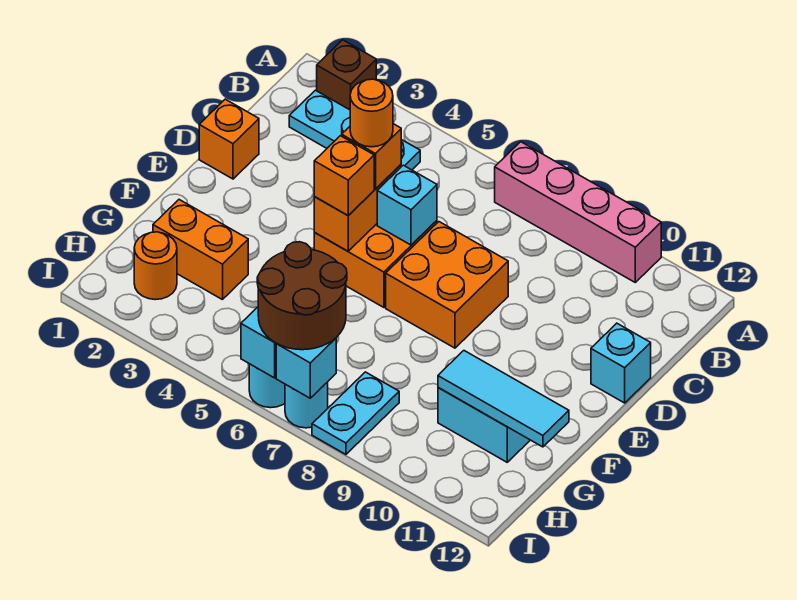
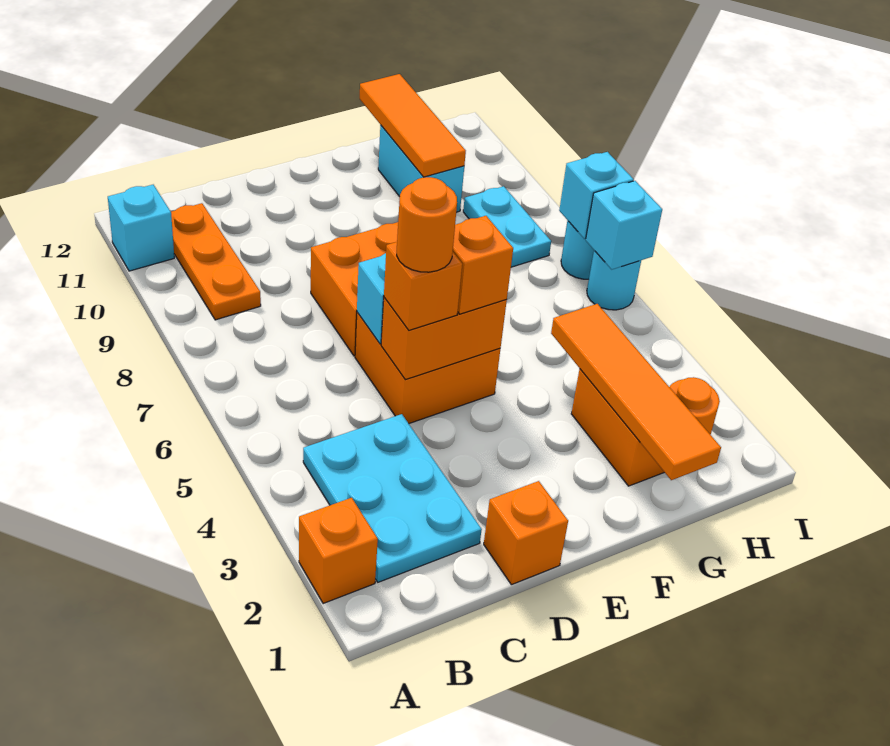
brown 1x1 brick [317,40,376,110] -> orange 1x1 brick [299,498,378,604]
pink 1x4 brick [495,142,661,282] -> none
cyan 1x3 plate [289,90,420,170] -> cyan 2x3 plate [303,414,482,582]
none -> orange 1x3 plate [171,203,261,320]
cyan 1x1 brick [591,323,651,403] -> cyan 1x1 brick moved to [108,185,174,271]
none -> orange 1x4 tile [551,304,721,480]
cyan 1x3 tile [438,351,569,447] -> orange 1x3 tile [360,74,466,177]
brown 2x2 round brick [257,242,347,350] -> none
cyan 1x2 plate [312,372,399,454] -> cyan 1x2 plate turned to [463,186,551,267]

